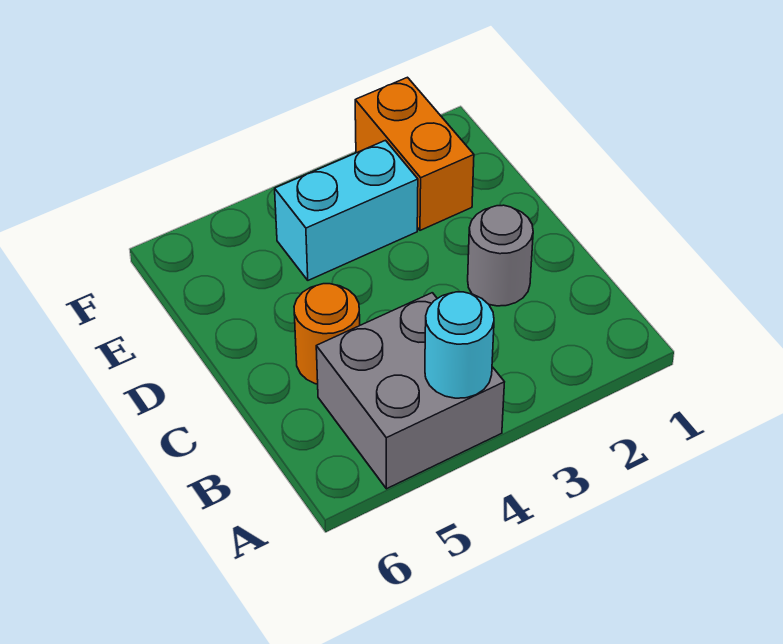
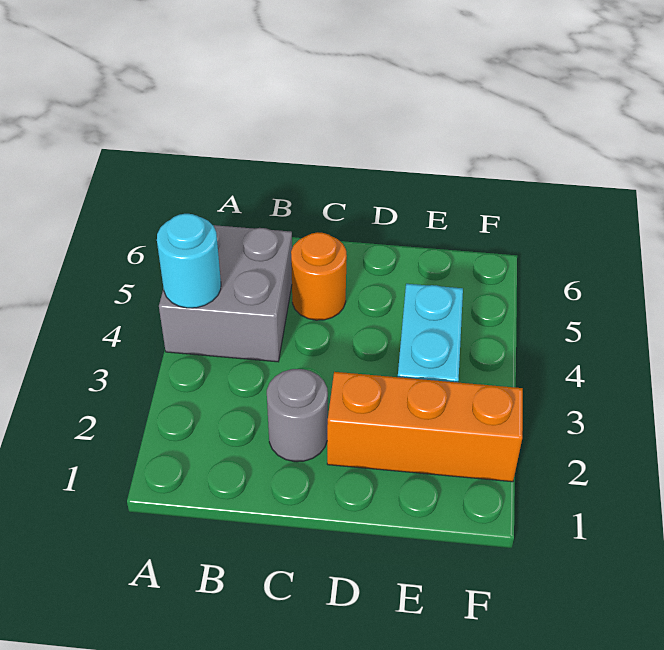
orange 1x2 brick [355,77,474,230] -> orange 1x3 brick [327,372,523,482]

